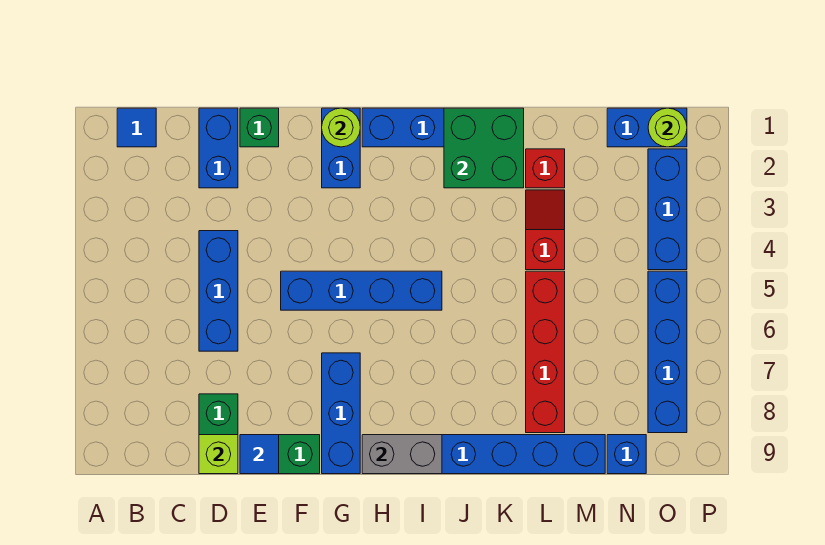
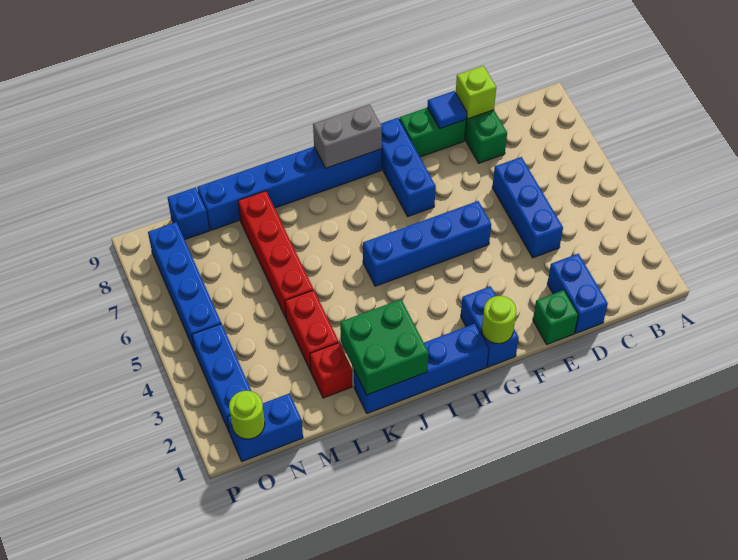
blue 1x1 tile [117,108,156,147] -> none
red 1x2 slope [526,190,565,270] -> red 1x2 brick [285,290,339,371]

